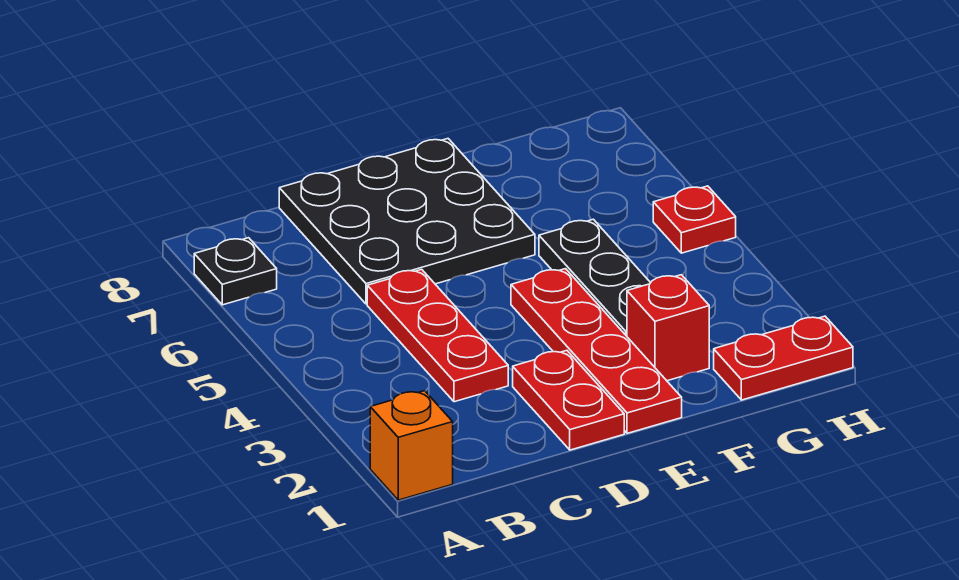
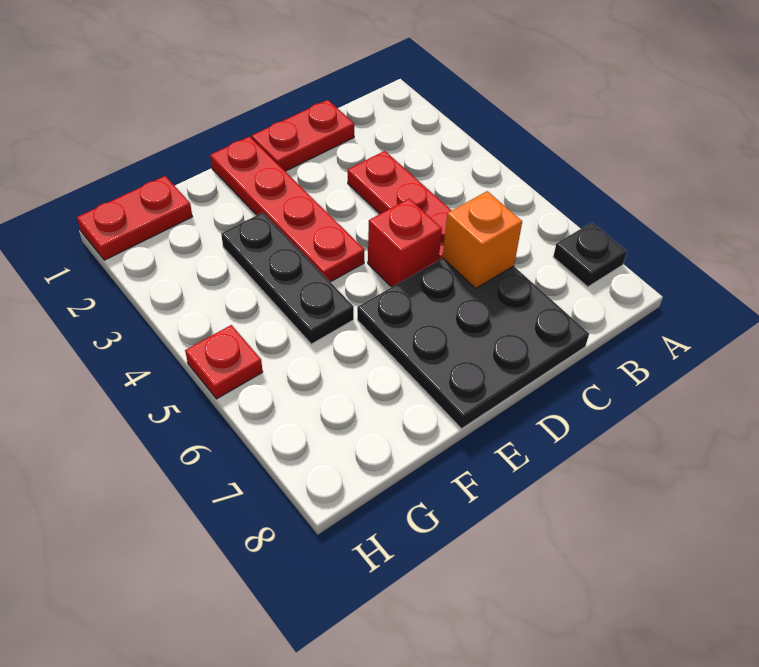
orange 1x1 brick [370,391,453,500] -> orange 1x1 brick moved to [443,191,522,288]
red 1x2 plate [513,350,624,450] -> red 1x2 plate turned to [252,100,354,171]
red 1x1 brick [627,275,709,381] -> red 1x1 brick moved to [368,199,442,287]

